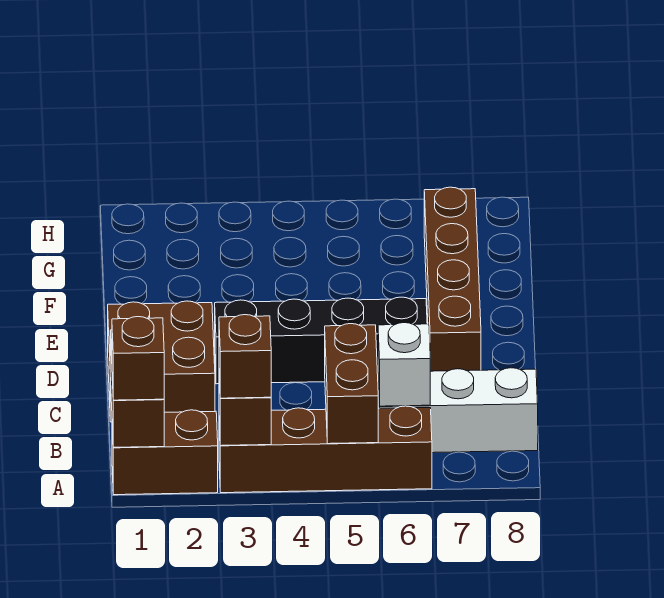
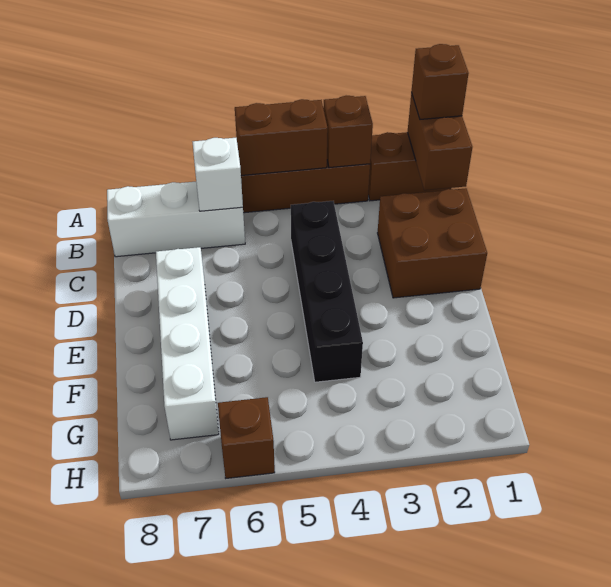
brown 1x1 brick [219,315,271,398] -> brown 1x1 brick moved to [218,397,275,478]
brown 1x2 brick [325,324,378,444] -> brown 1x2 brick turned to [235,99,328,175]
black 1x4 brick [215,297,427,384] -> black 1x4 brick turned to [291,201,363,382]
brown 1x4 brick [424,187,481,371] -> white 1x4 brick [156,247,219,440]

